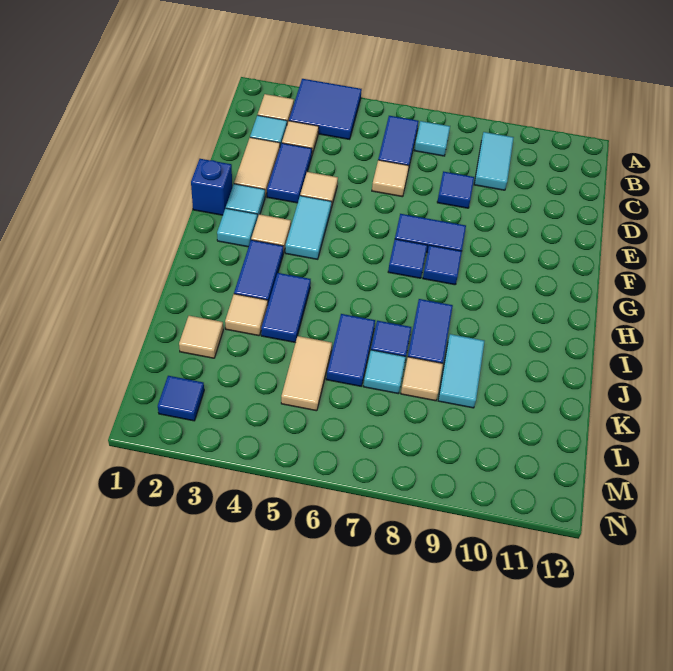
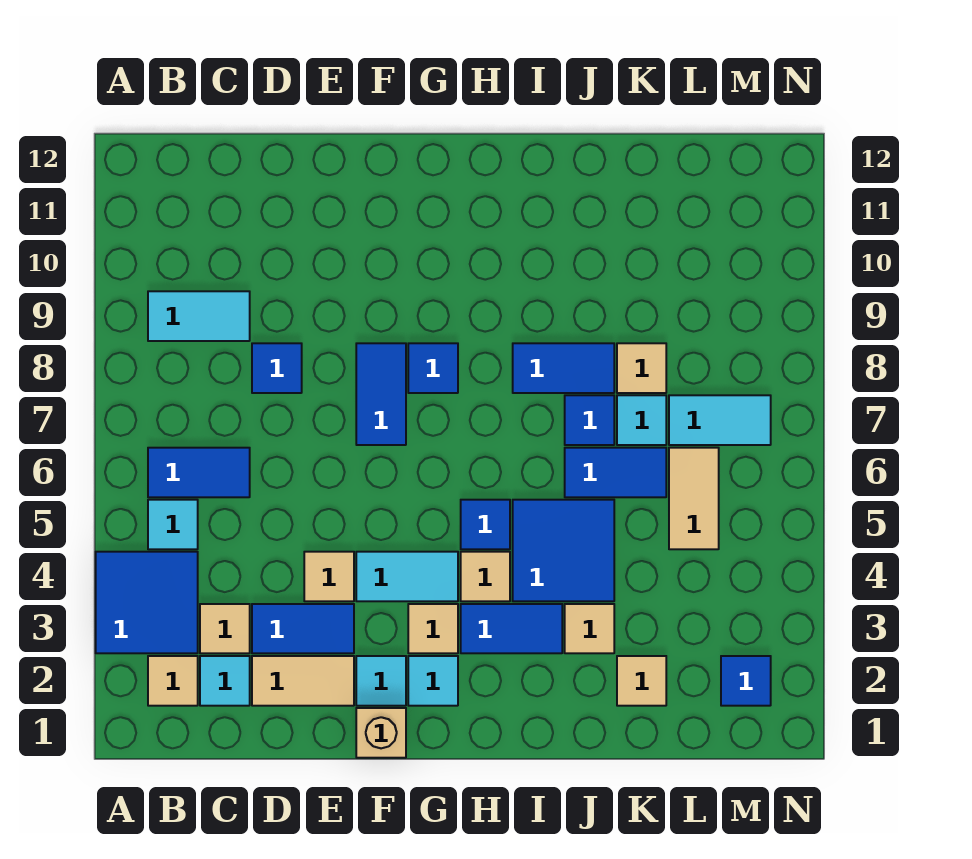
cyan 1x1 tile [414,121,450,156] -> cyan 1x1 tile moved to [148,500,198,549]
tan 1x1 tile [372,160,409,197] -> tan 1x1 tile moved to [461,552,510,601]
blue 1x1 brick [191,159,232,215] -> tan 1x1 brick [356,708,406,758]
blue 1x1 tile [388,239,427,278] -> blue 1x1 tile moved to [461,500,510,549]
blue 1x2 tile [261,273,311,343] -> blue 2x2 tile [513,500,614,601]
cyan 1x2 tile [438,334,484,408] -> cyan 1x2 tile moved to [669,395,771,445]
tan 1x2 tile [281,336,332,411] -> tan 1x2 tile turned to [669,448,719,549]

